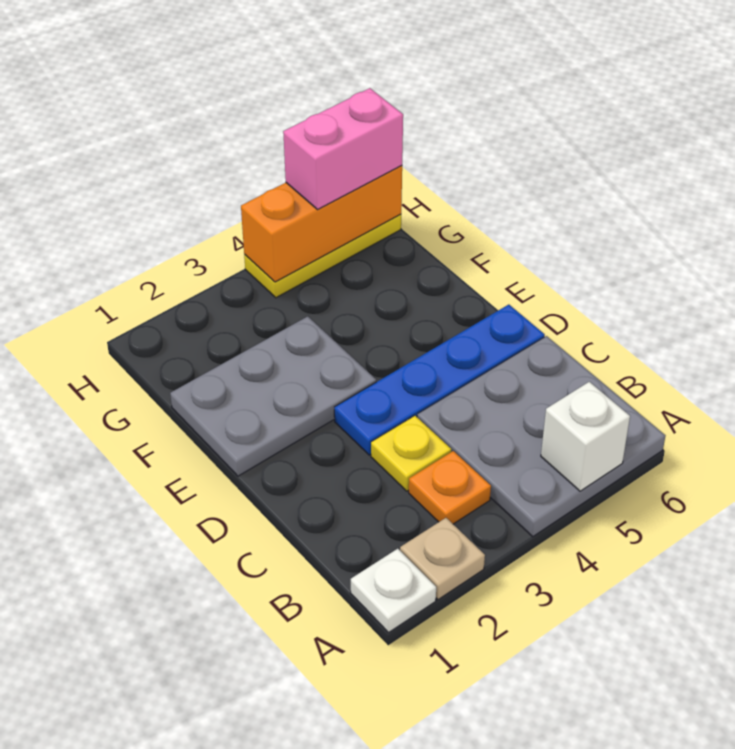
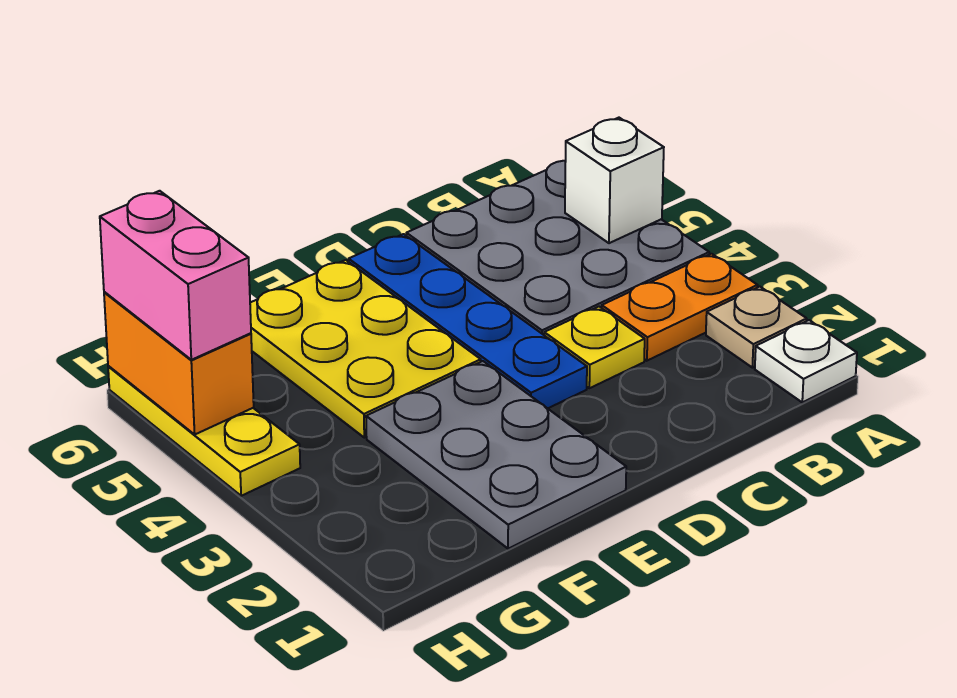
orange 1x1 plate [409,451,491,524] -> orange 1x2 plate [602,254,758,361]
none -> yellow 2x3 plate [250,260,481,438]
orange 1x3 brick [241,166,402,282] -> orange 1x2 brick [104,292,254,434]

